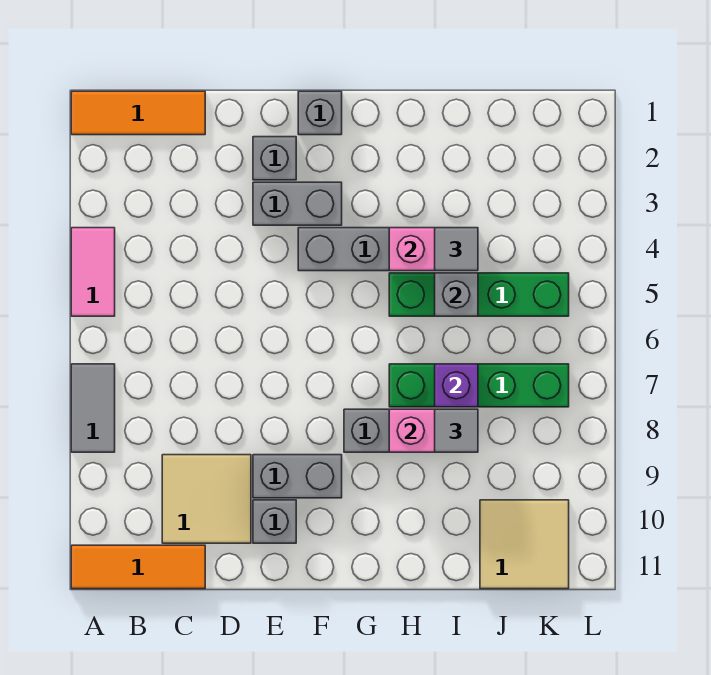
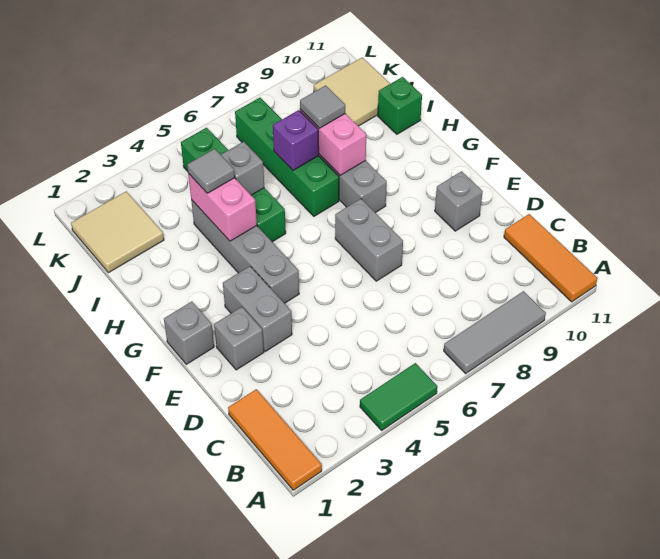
pink 1x2 tile [71,228,115,316] -> green 1x2 tile [360,363,437,430]
grey 1x2 tile [71,364,115,452] -> grey 1x3 tile [444,291,546,374]
tan 2x2 tile [162,455,251,543] -> tan 2x2 tile moved to [71,192,164,273]
grey 1x2 brick [253,455,342,498] -> grey 1x2 brick moved to [335,199,403,281]
none -> green 1x1 brick [378,77,422,134]

